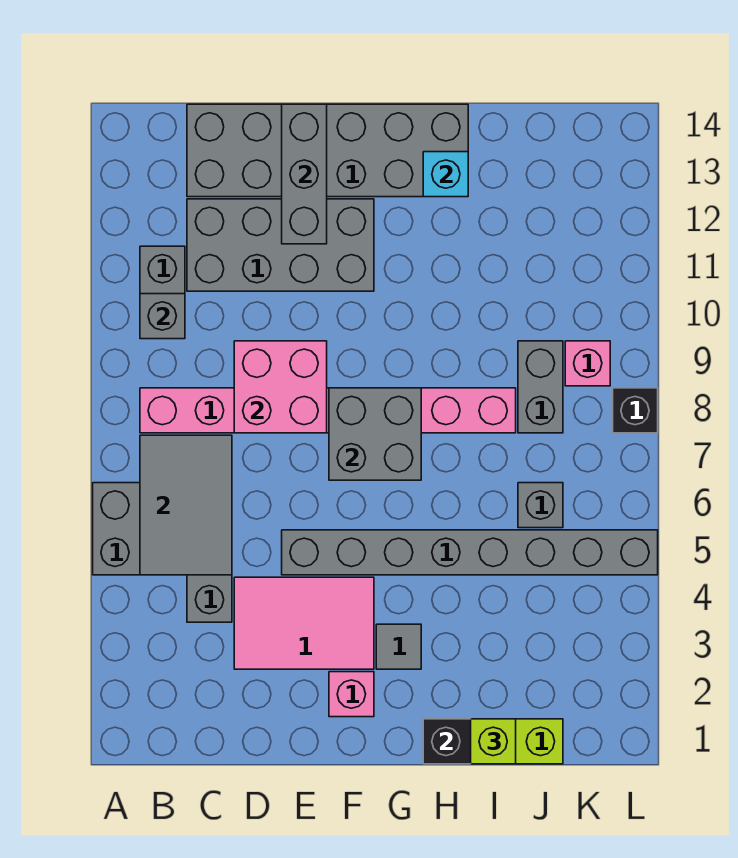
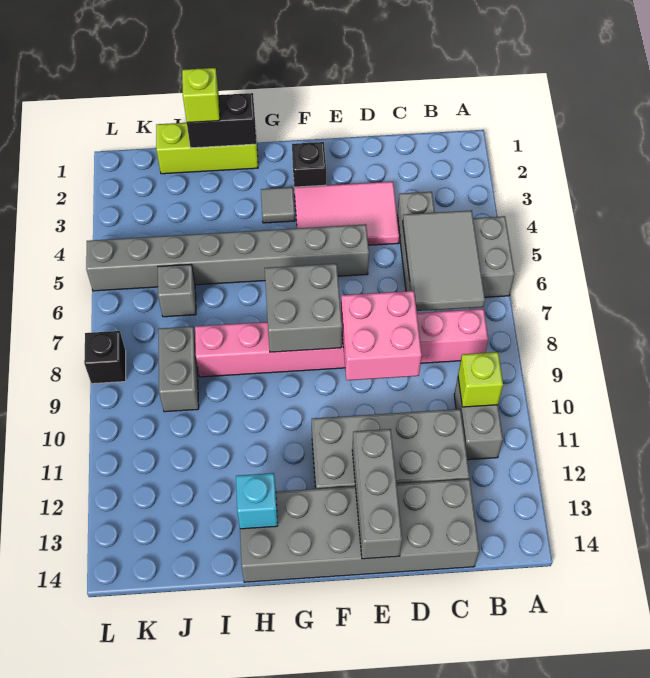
grey 1x1 brick [140,294,185,339] -> lime 1x1 brick [458,352,503,407]
pink 1x1 brick [329,672,374,717] -> black 1x1 brick [292,142,326,192]
pink 1x1 brick [565,341,610,386] -> none

